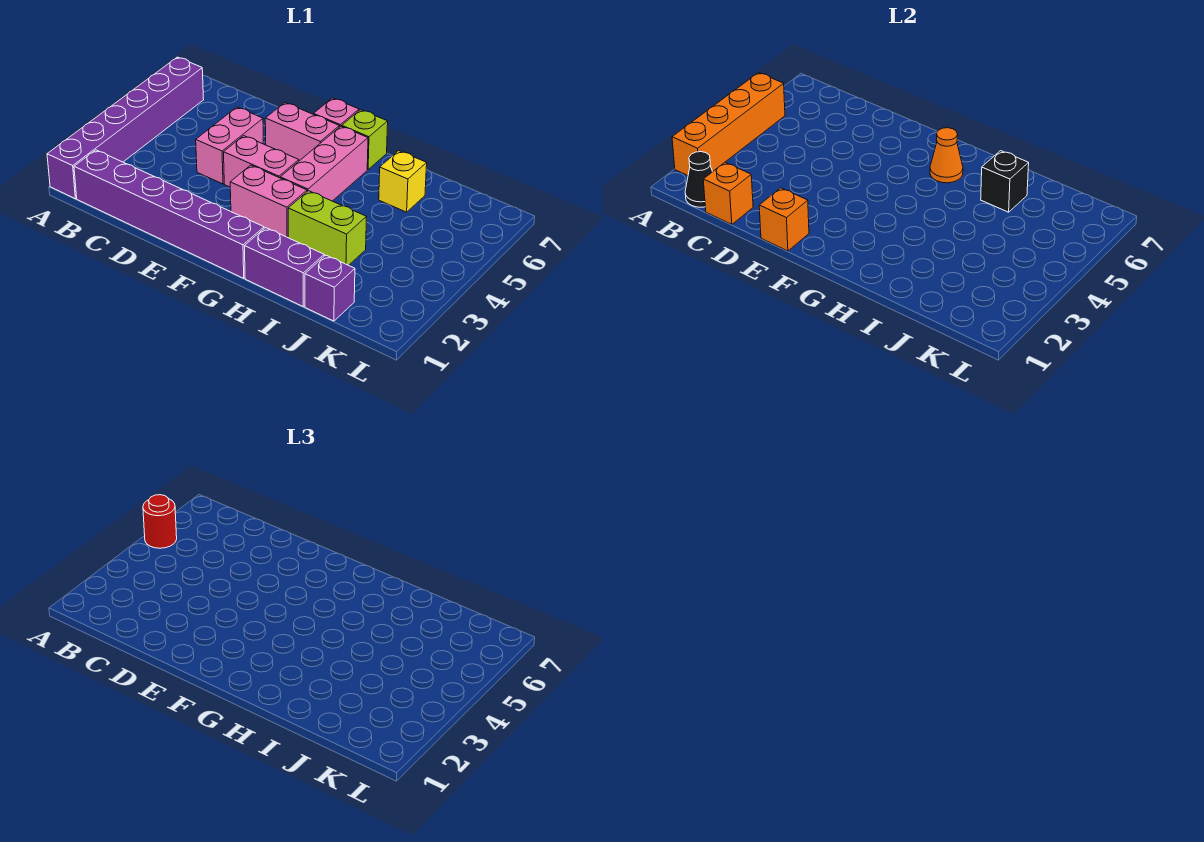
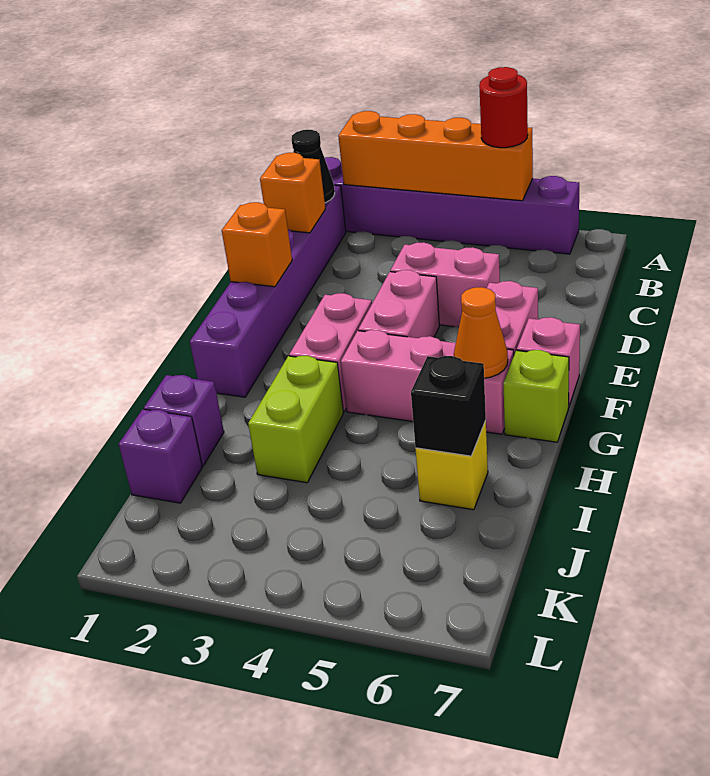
purple 1x2 brick [244,228,324,306] -> purple 1x1 brick [144,375,224,466]

